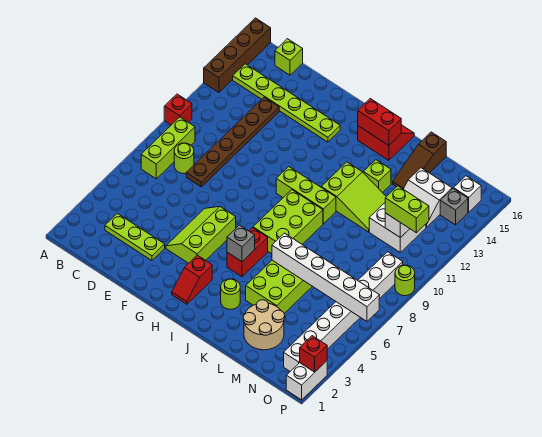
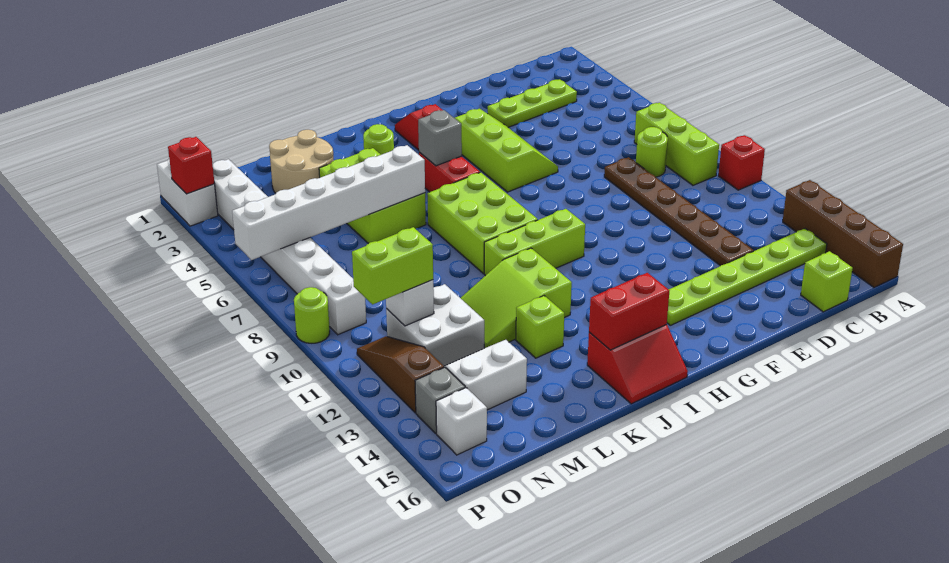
brown 1x3 slope [393,132,446,189] -> brown 1x3 slope moved to [357,336,444,413]

